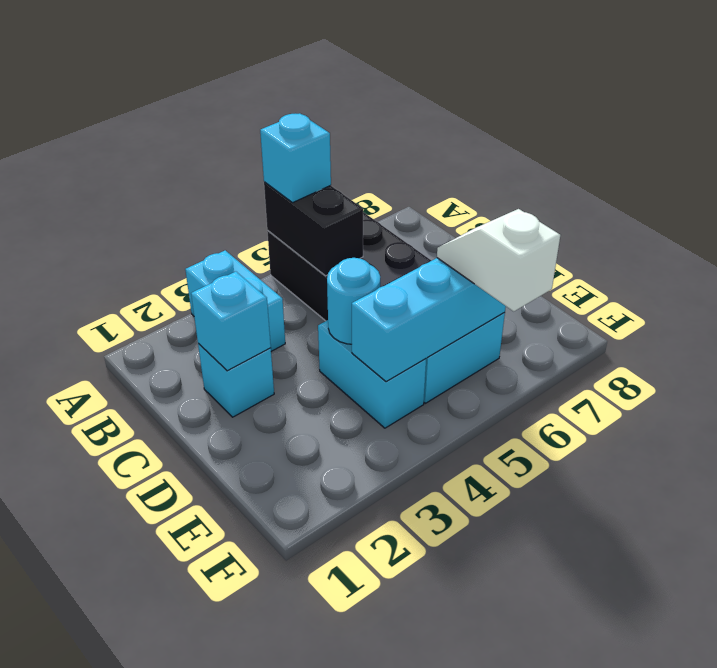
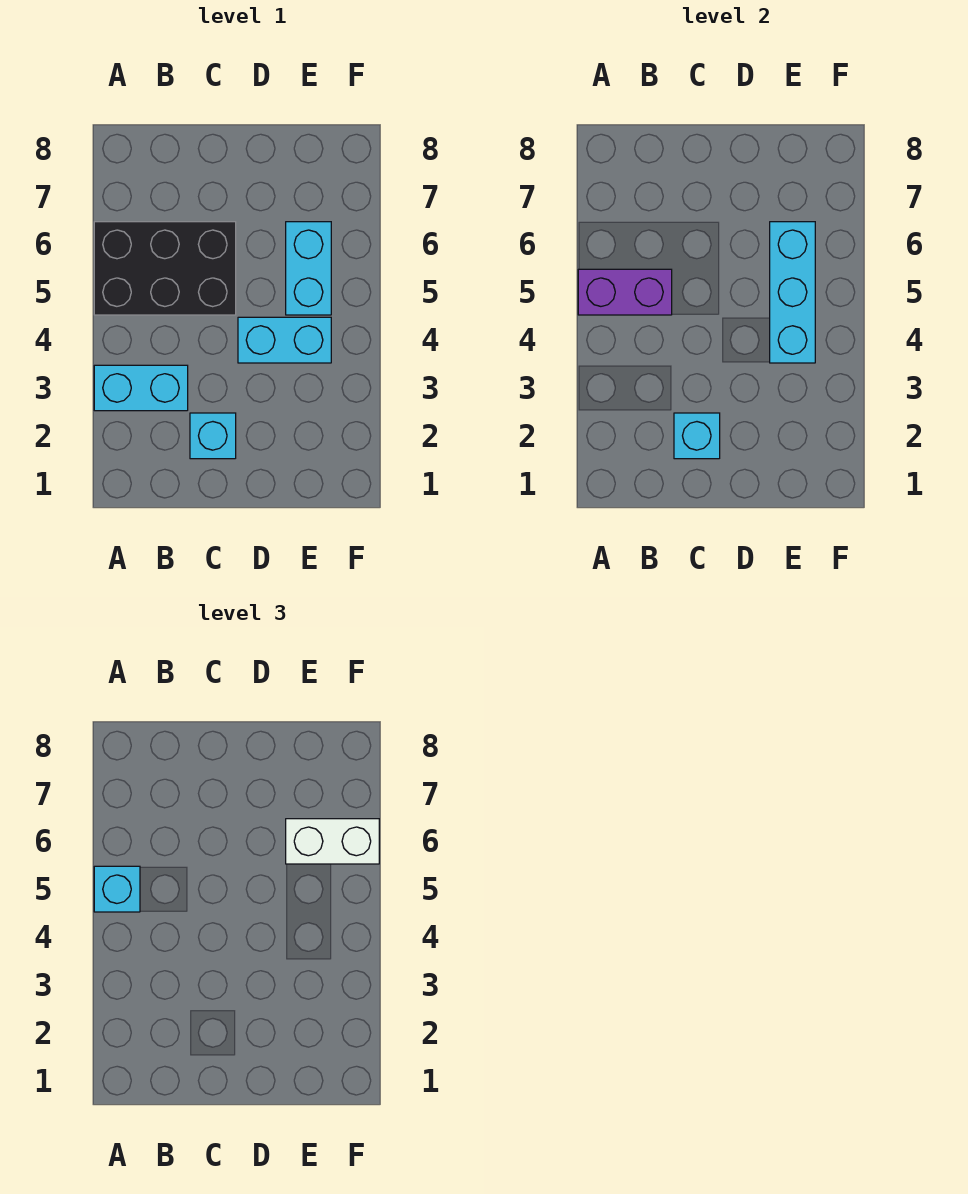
black 1x2 brick [264,182,363,276] -> purple 1x2 brick [578,269,672,315]
cyan 1x1 round brick [327,258,380,344] -> none
white 1x2 slope [437,209,560,311] -> white 1x2 brick [286,819,379,864]

